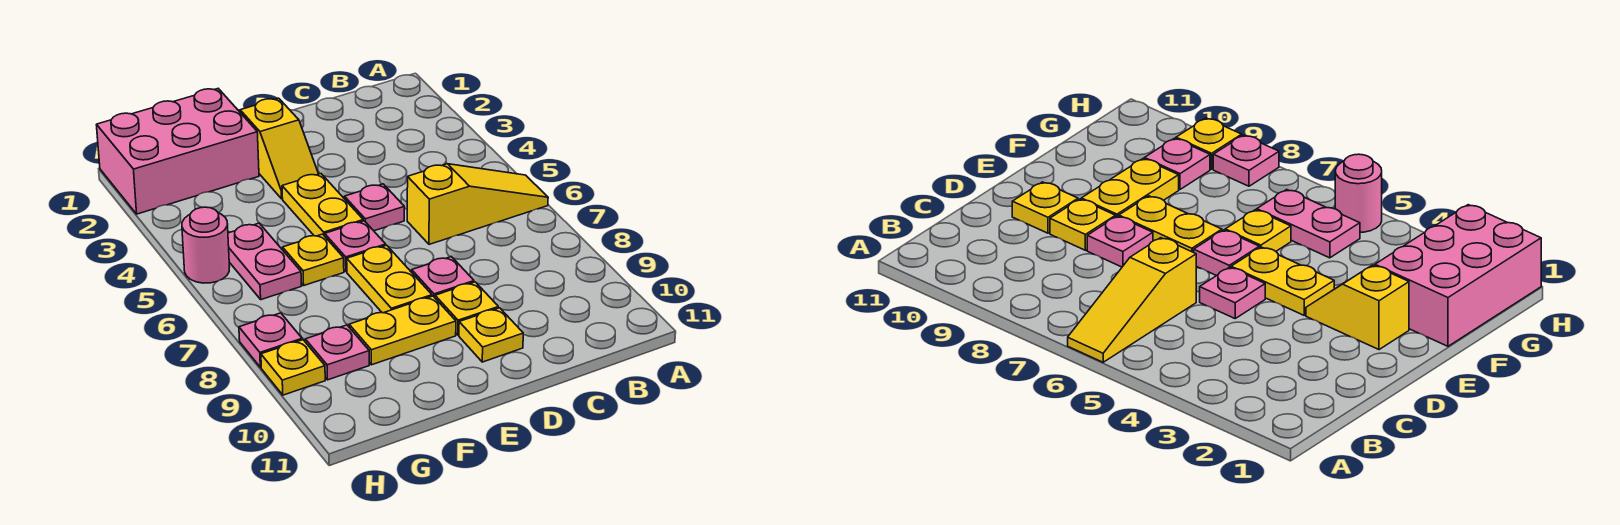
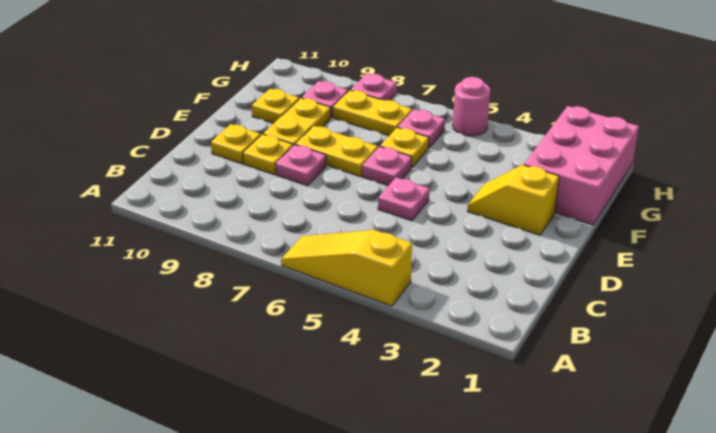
yellow 1x3 slope [407,164,548,244] -> yellow 1x3 slope turned to [281,230,412,306]
yellow 1x2 plate [282,174,363,236] -> yellow 1x2 plate moved to [333,90,412,136]
pink 1x2 plate [228,223,301,300] -> pink 1x1 plate [398,109,445,148]
yellow 1x1 plate [261,340,325,395] -> yellow 1x1 plate moved to [252,89,299,124]

